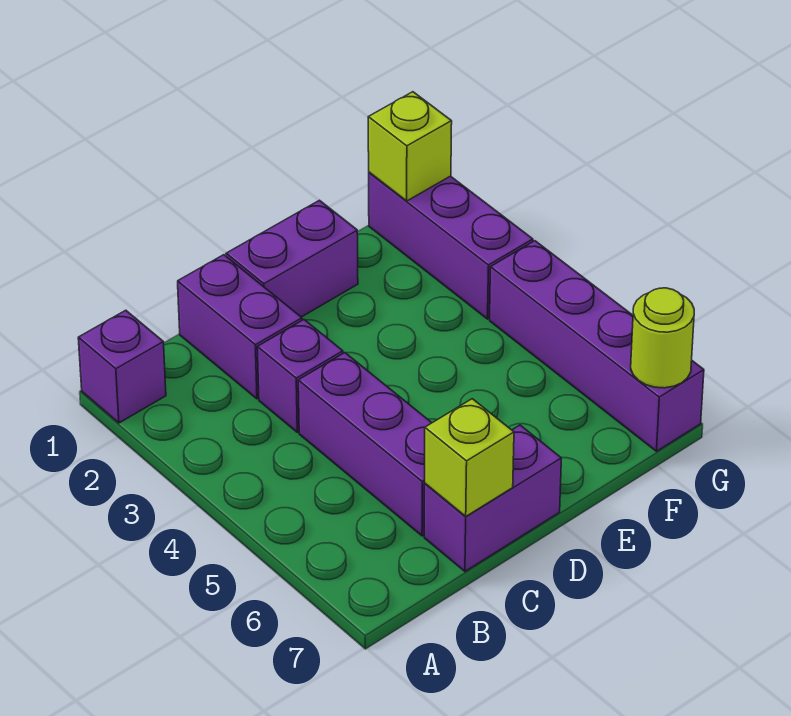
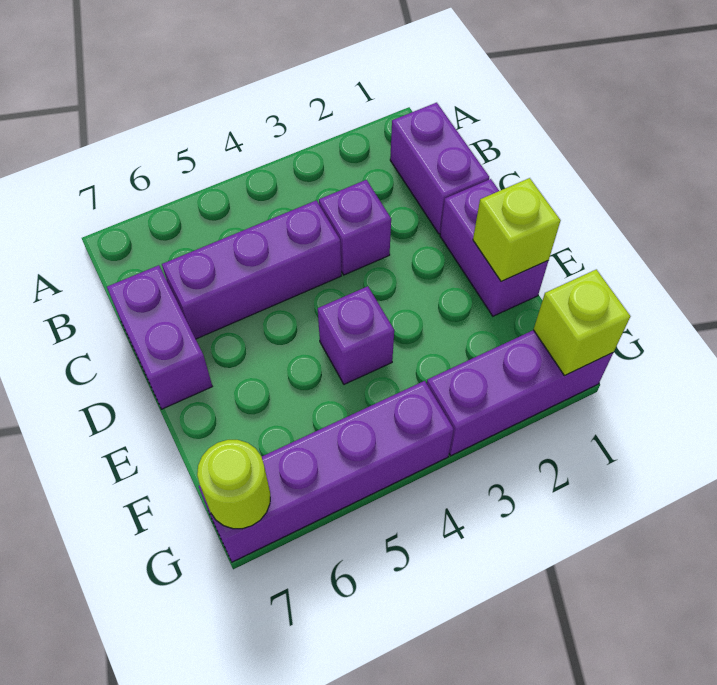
purple 1x1 brick [78,310,166,423] -> purple 1x1 brick moved to [318,286,394,384]
purple 1x2 brick [178,255,302,399] -> purple 1x2 brick turned to [390,103,489,234]
lime 1x1 brick [425,399,514,517] -> lime 1x1 brick moved to [473,178,561,282]

